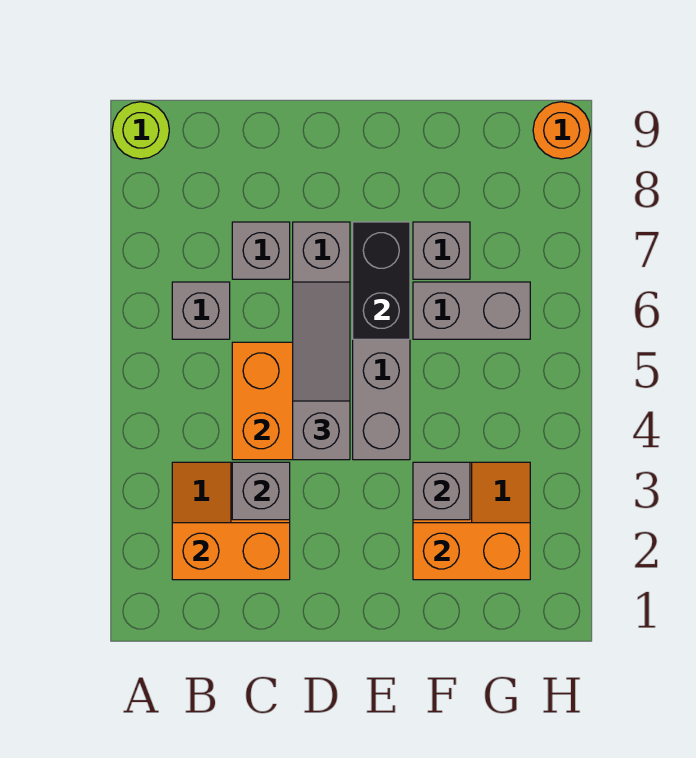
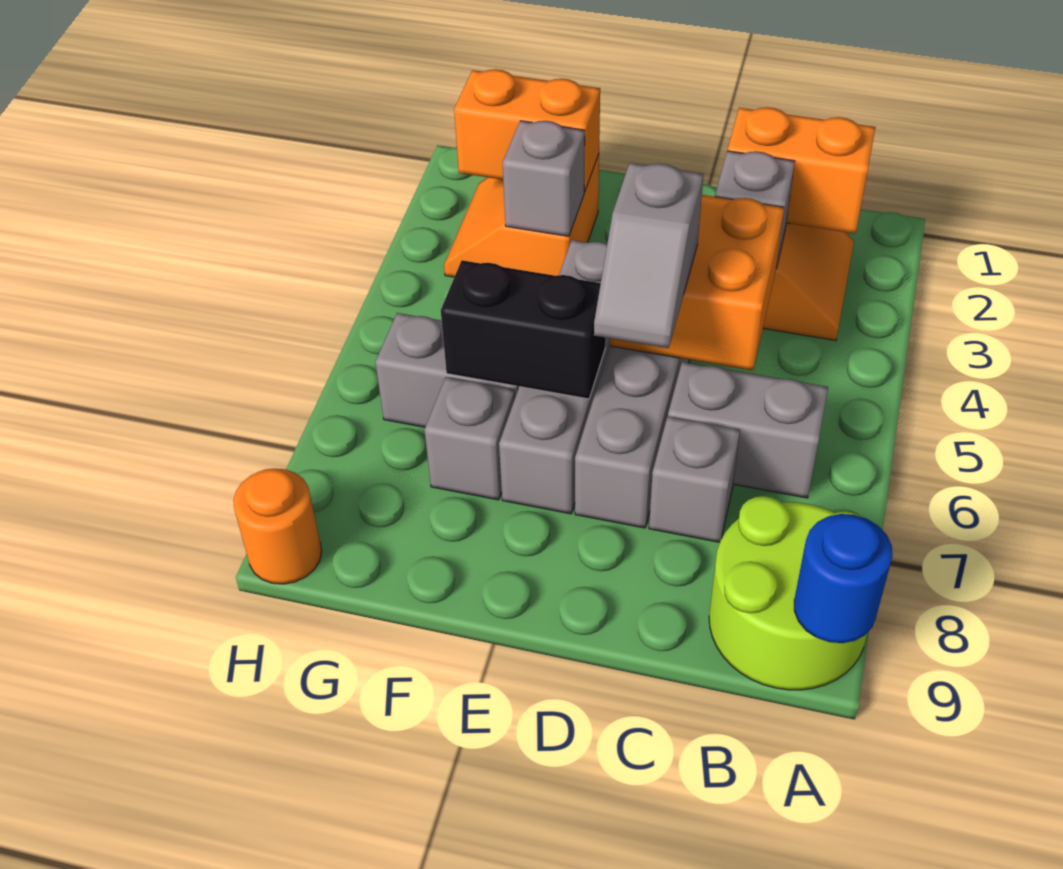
lime 1x1 round brick [112,102,169,159] -> lime 2x2 round brick [709,496,868,690]
none -> blue 1x1 round brick [794,514,892,643]
grey 1x1 brick [172,282,230,339] -> grey 1x2 brick [668,362,828,498]
grey 1x3 slope [293,282,350,460] -> grey 1x2 slope [594,163,703,348]
black 1x2 brick [353,222,410,339] -> black 1x2 brick turned to [441,260,606,399]

